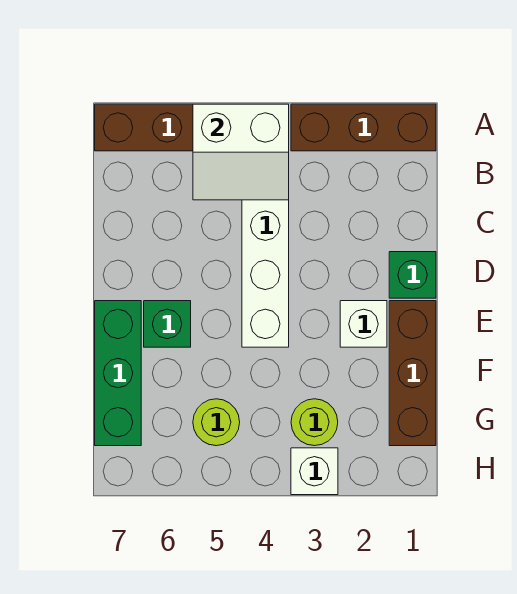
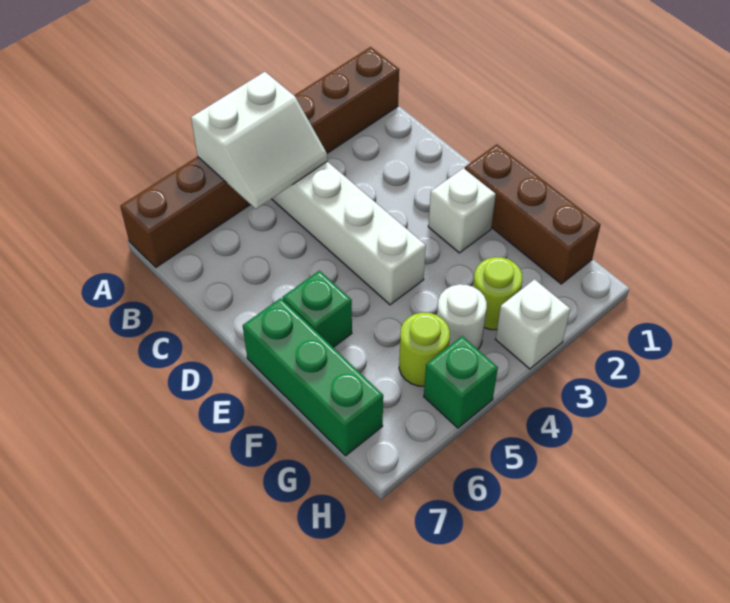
green 1x1 brick [389,252,436,298] -> green 1x1 brick moved to [424,336,498,428]
none -> white 1x1 round brick [437,284,487,349]

